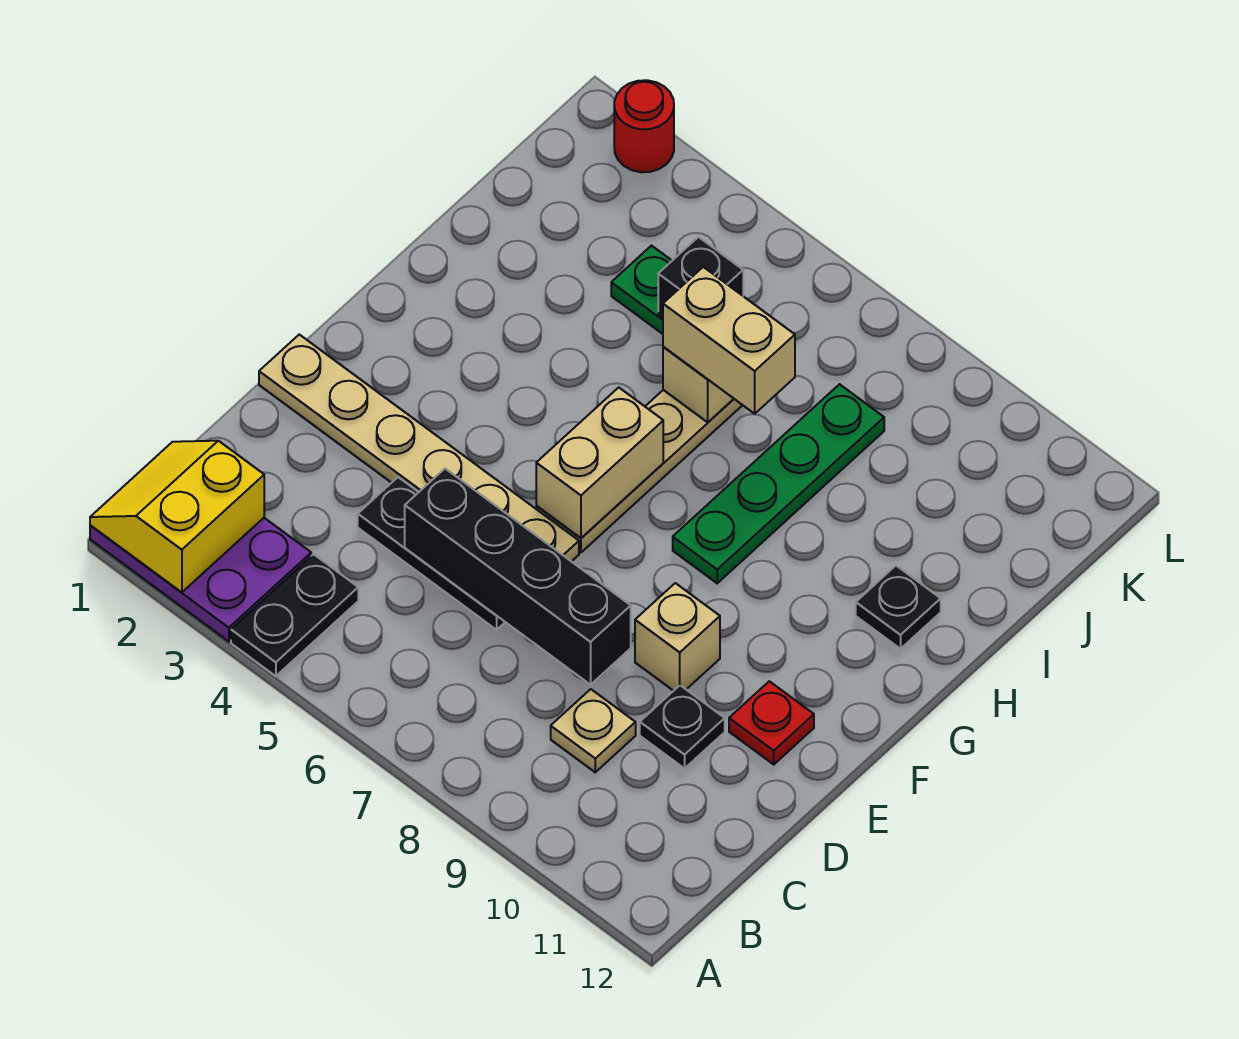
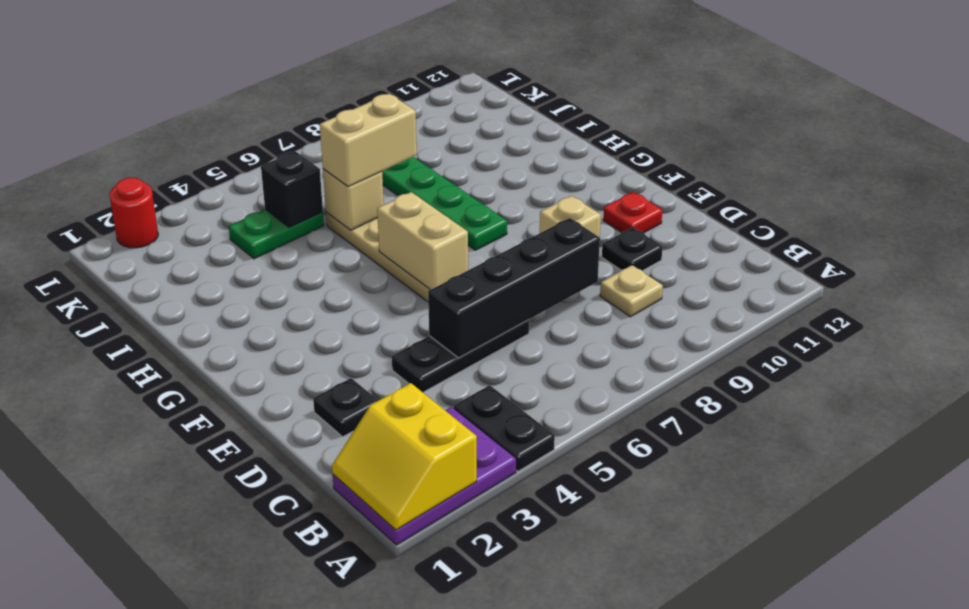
tan 1x6 plate [259,334,579,562] -> none
black 1x1 plate [856,566,941,649] -> black 1x1 plate moved to [313,378,378,437]

